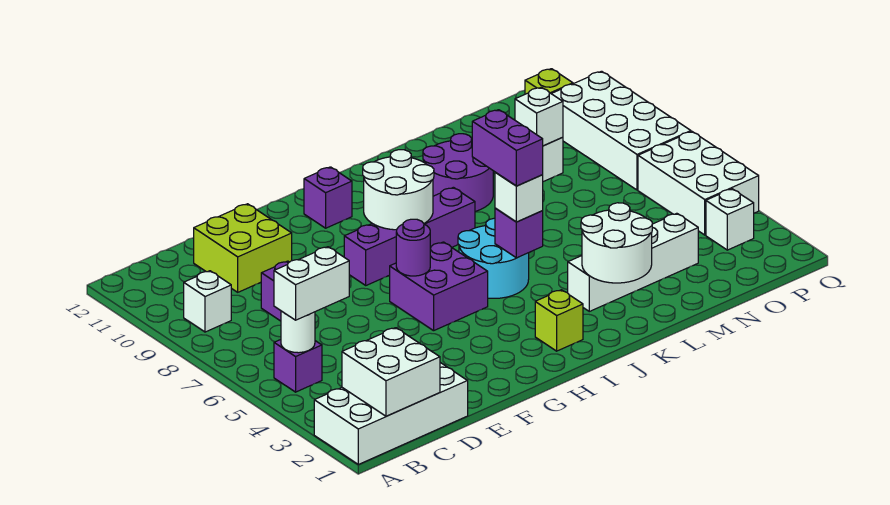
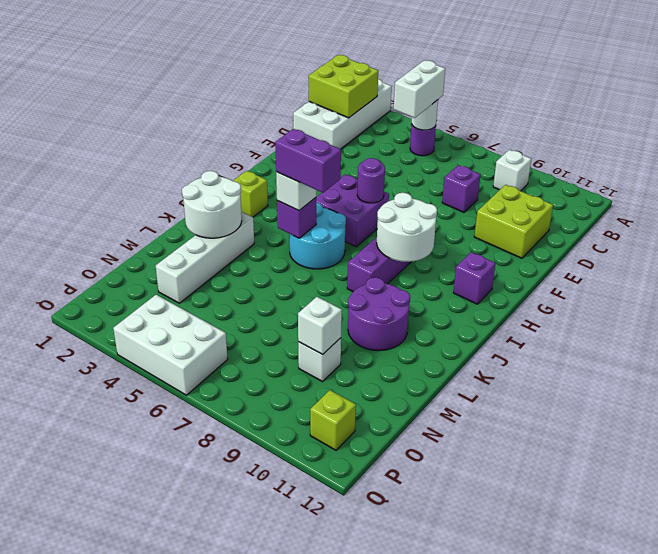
white 2x2 brick [342,328,440,416] -> lime 2x2 brick [309,55,378,118]
purple 1x1 brick [274,340,322,392] -> purple 1x1 round brick [410,124,436,156]
white 1x1 brick [706,189,754,250] -> none
white 2x4 brick [552,71,691,190] -> none

